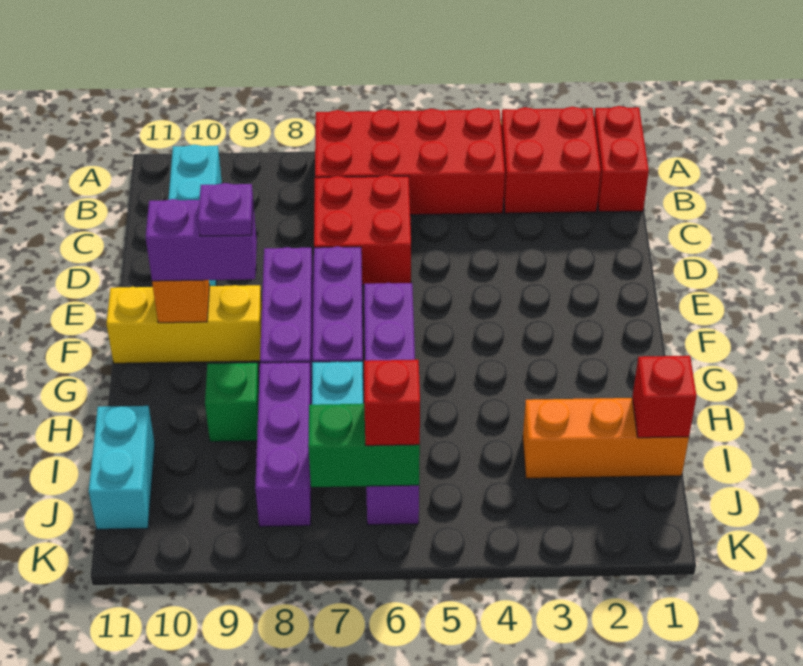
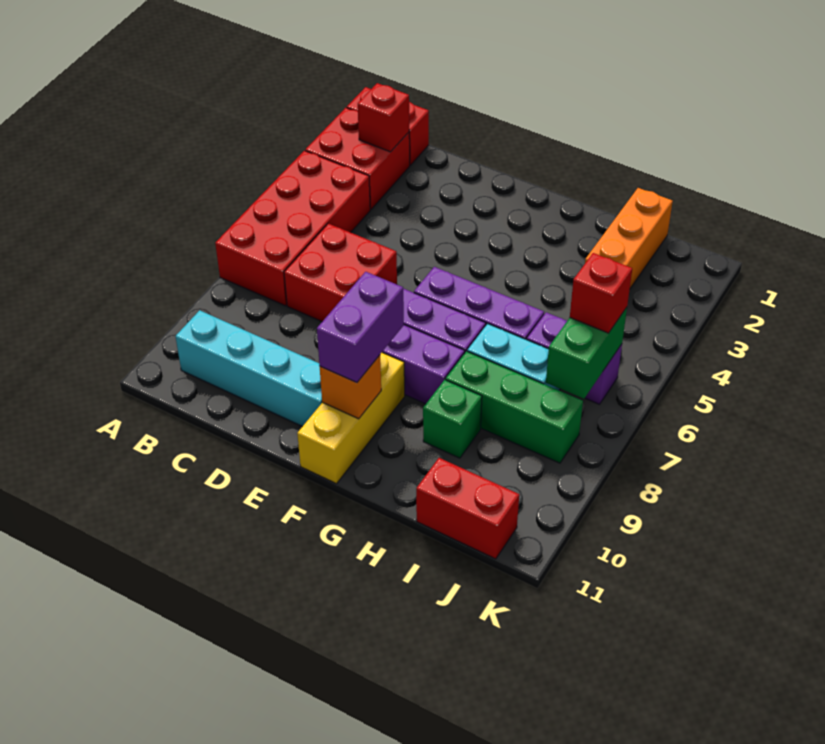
purple 1x1 plate [198,183,253,236] -> none
purple 1x3 brick [255,362,312,527] -> green 1x3 brick [446,351,583,463]
red 1x1 brick [632,356,697,438] -> red 1x1 brick moved to [358,83,409,152]
cyan 1x2 brick [89,406,155,529] -> red 1x2 brick [416,458,519,559]

